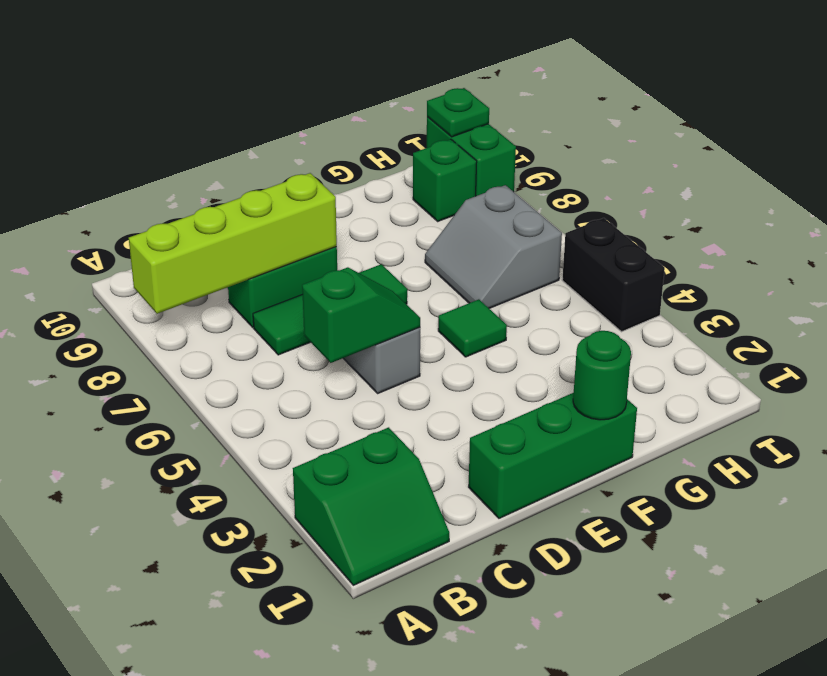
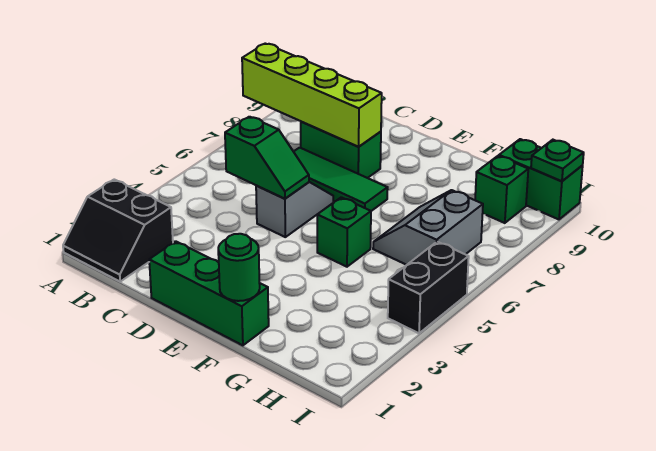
green 2x2 slope [293,427,449,585] -> black 2x2 slope [63,180,173,281]
green 1x1 tile [438,299,507,357] -> green 1x1 brick [317,197,371,267]
green 1x2 brick [427,117,516,196] -> green 1x2 brick turned to [499,139,583,219]

